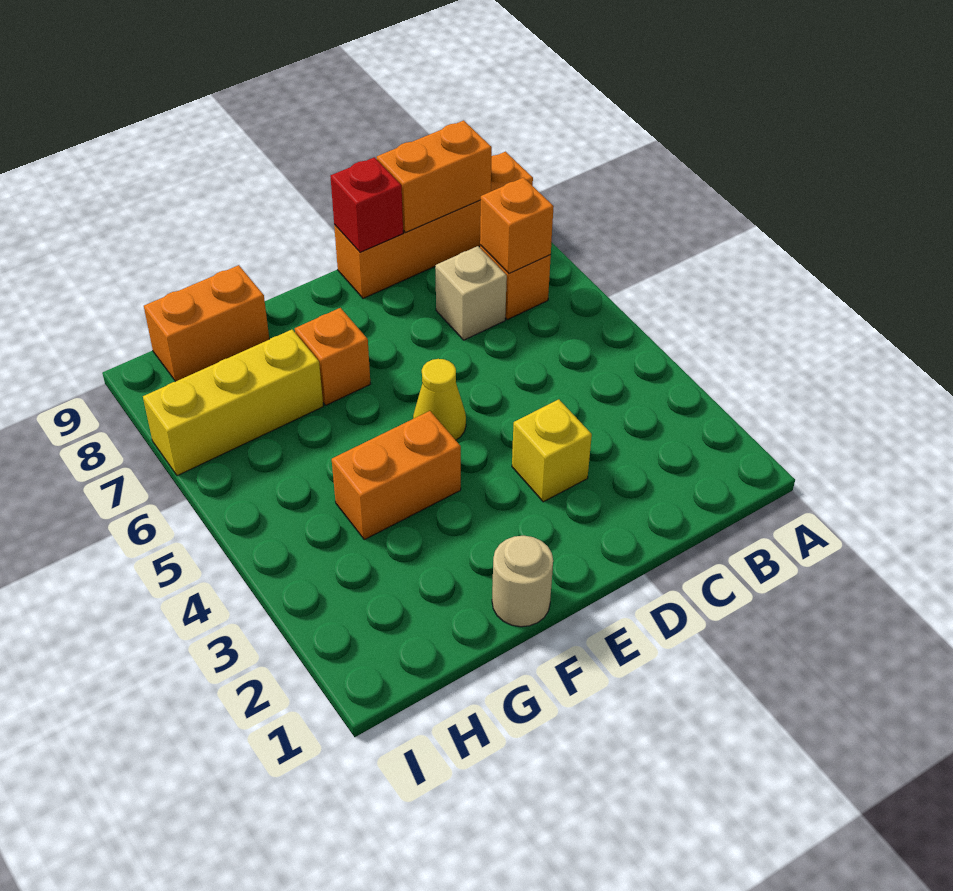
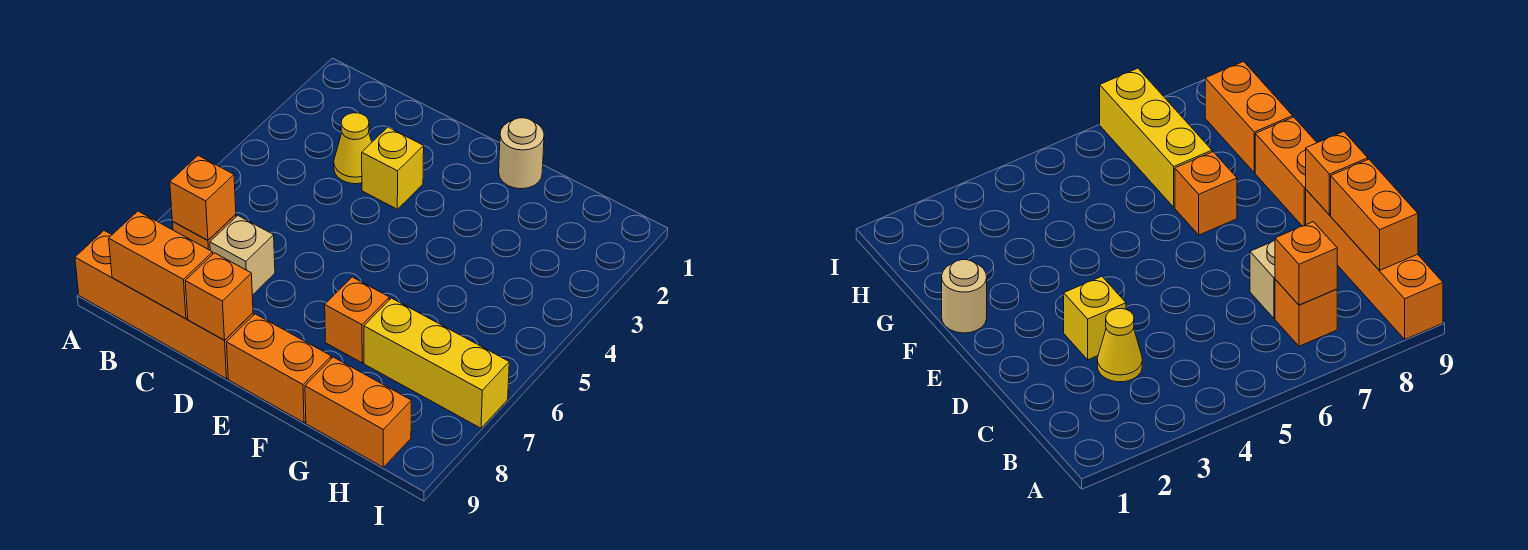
red 1x1 brick [330,157,403,252] -> orange 1x1 brick [185,253,253,340]
yellow 1x1 cone [413,359,466,440] -> yellow 1x1 cone moved to [334,113,372,184]
orange 1x2 brick [332,411,461,540] -> orange 1x2 brick moved to [226,314,331,422]

